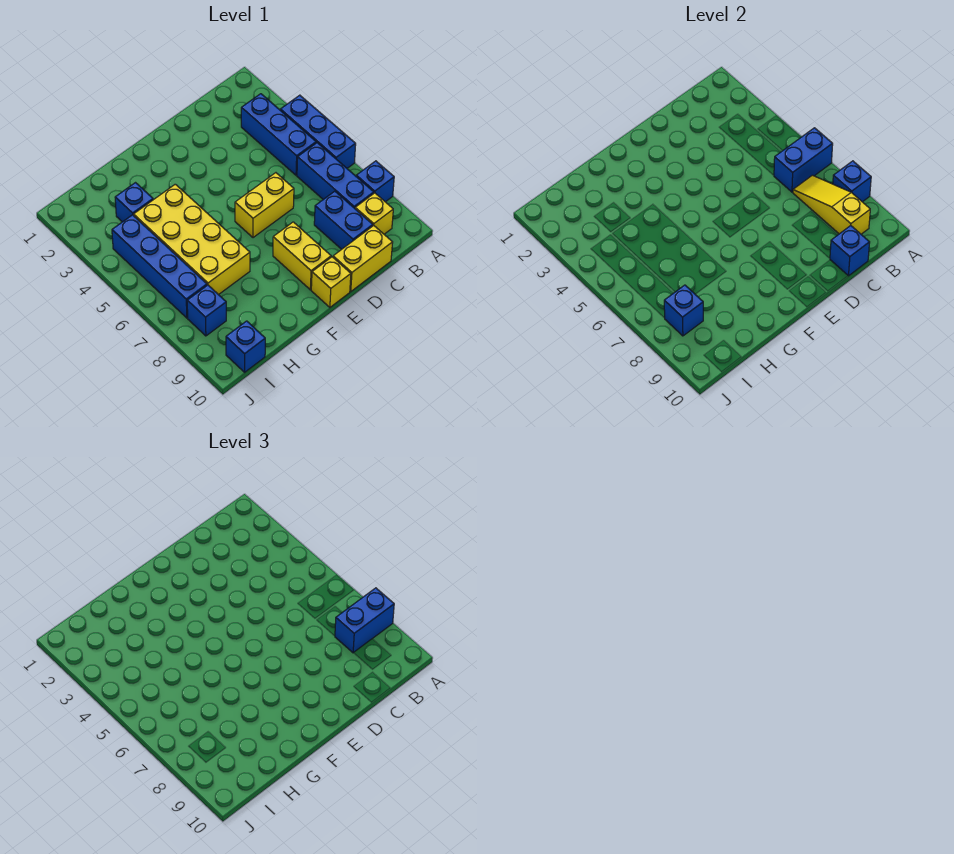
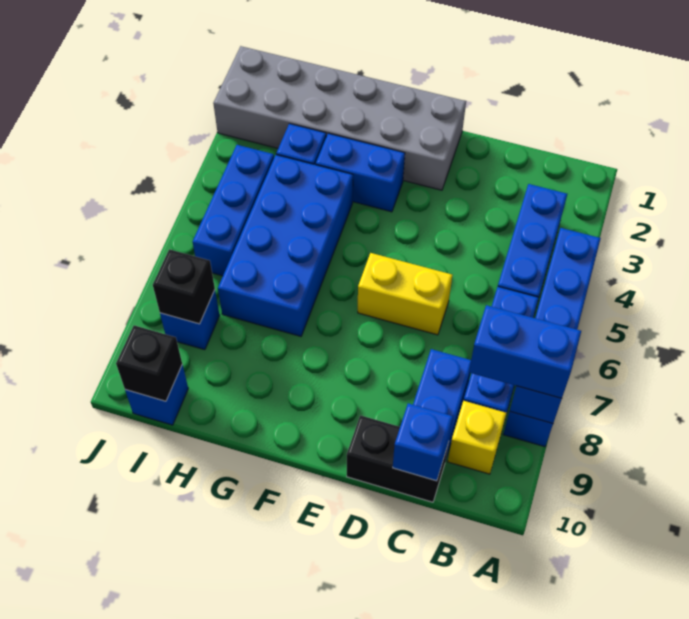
blue 1x2 brick [774,128,833,192] -> blue 1x2 brick moved to [316,133,405,212]
yellow 1x3 slope [793,175,870,234] -> none
yellow 1x2 brick [333,226,393,291] -> black 1x2 brick [347,415,449,502]
none -> grey 2x6 brick [213,46,466,190]
yellow 1x2 brick [273,222,331,290] -> none
yellow 1x1 brick [311,257,351,307] -> none
yellow 2x4 brick [134,184,250,295] -> blue 2x4 brick [218,155,353,336]
blue 1x4 brick [112,215,207,318] -> blue 1x3 brick [193,145,274,276]
blue 1x1 brick [664,285,703,336] -> black 1x1 brick [153,249,215,324]
none -> black 1x1 brick [116,325,182,401]

